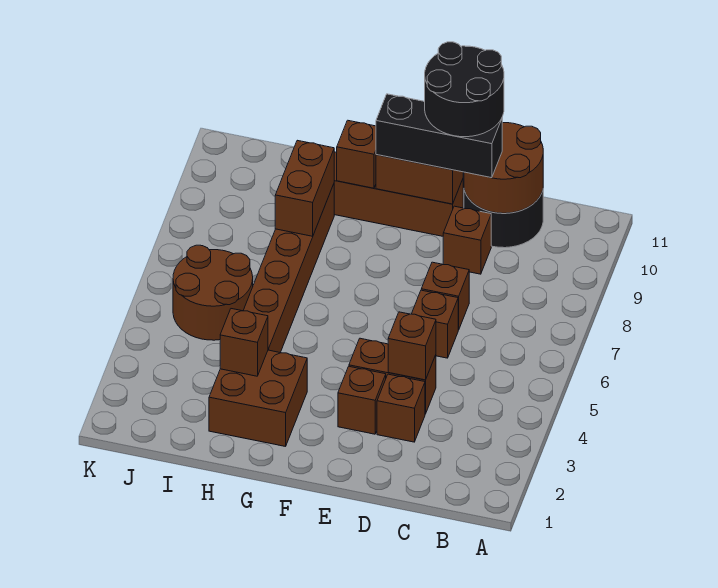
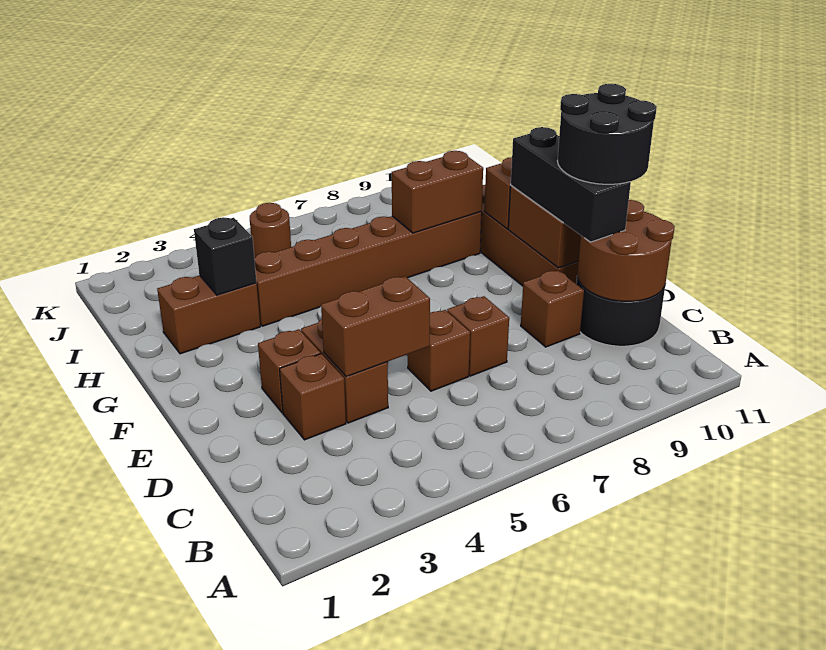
brown 1x1 brick [388,312,436,380] -> brown 1x2 brick [321,276,430,377]
brown 2x2 brick [209,350,307,447] -> brown 1x2 brick [157,275,260,354]
brown 1x1 brick [220,309,268,376] -> black 1x1 brick [194,217,256,295]
brown 2x2 round brick [173,245,253,340] -> brown 1x1 round brick [250,203,291,259]

